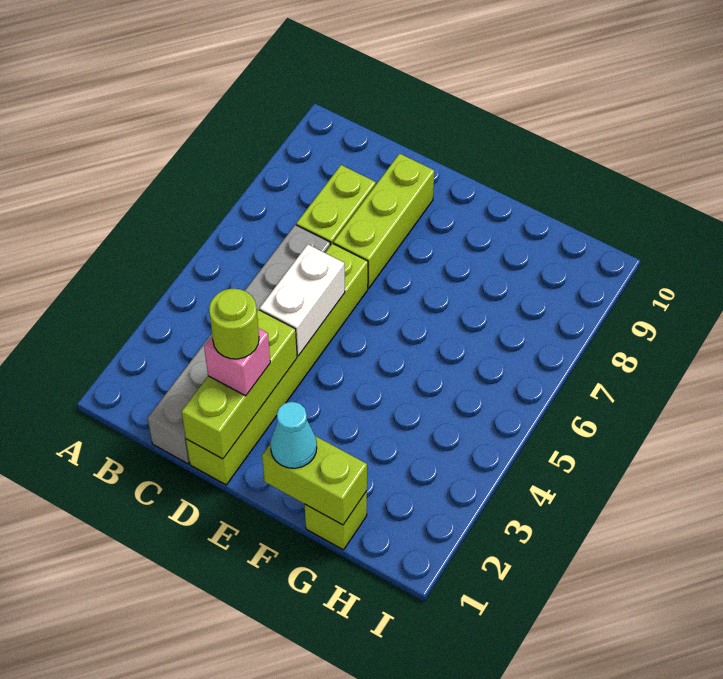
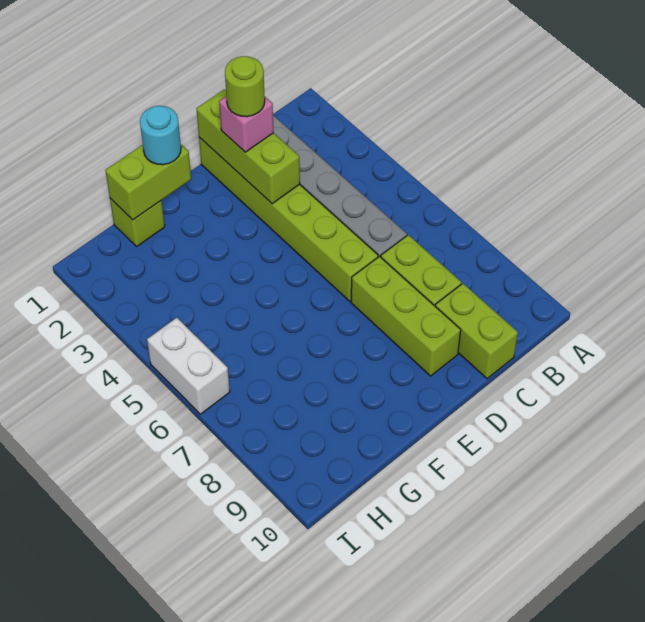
none -> lime 1x2 brick [435,283,518,379]
white 1x2 brick [260,244,345,356] -> white 1x2 brick moved to [147,318,230,414]
cyan 1x1 cone [270,402,317,468] -> cyan 1x1 round brick [140,106,181,165]

